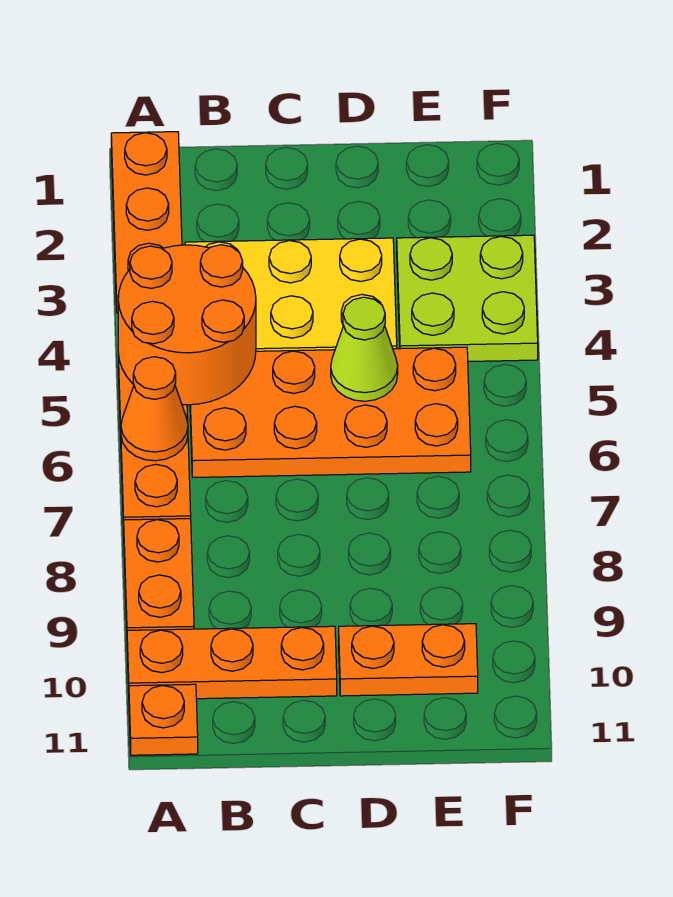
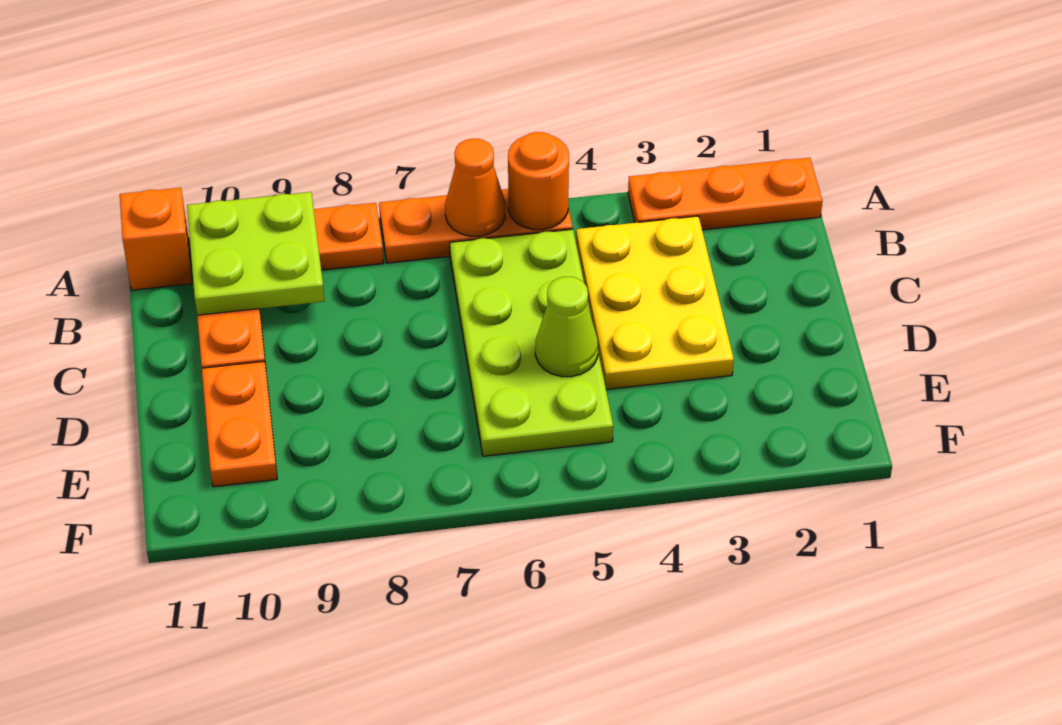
orange 2x2 round brick [118,245,256,405] -> orange 1x1 round brick [508,132,569,230]
orange 1x1 plate [129,684,198,755] -> orange 1x1 brick [120,188,192,290]
orange 2x4 plate [190,347,471,477] -> lime 2x4 plate [450,229,613,456]
lime 2x2 plate [397,235,538,361] -> lime 2x2 plate moved to [187,192,325,315]

